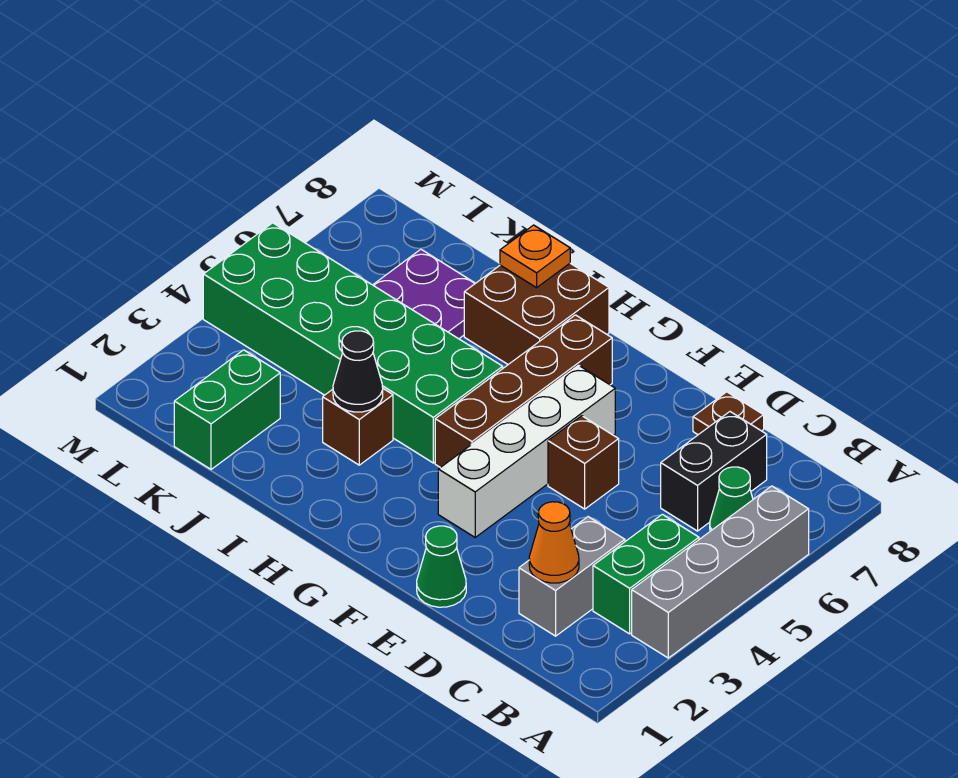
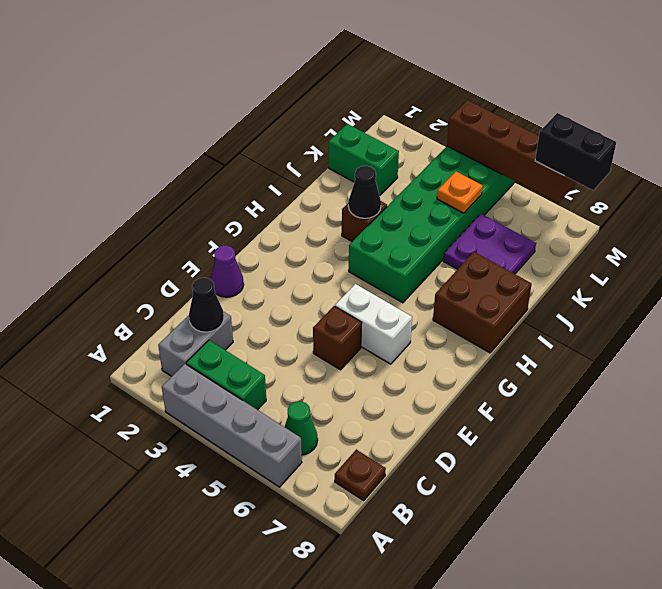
grey 1x2 brick [519,517,625,636] -> grey 1x2 brick turned to [158,312,233,376]
orange 1x1 cone [529,502,579,583] -> black 1x1 cone [189,278,224,332]
black 1x2 brick [661,412,767,531] -> black 1x2 brick moved to [535,113,616,190]
brown 1x1 plate [693,392,764,435] -> brown 1x1 plate moved to [335,449,386,500]
green 1x1 cone [417,526,466,607] -> purple 1x1 cone [211,245,244,297]
white 1x4 brick [438,365,615,537] -> white 1x2 brick [335,284,412,364]
brown 1x4 brick [435,315,612,468] -> brown 1x4 brick moved to [447,100,576,203]
orange 1x1 plate [500,225,570,288] -> orange 1x1 plate moved to [437,172,483,213]

